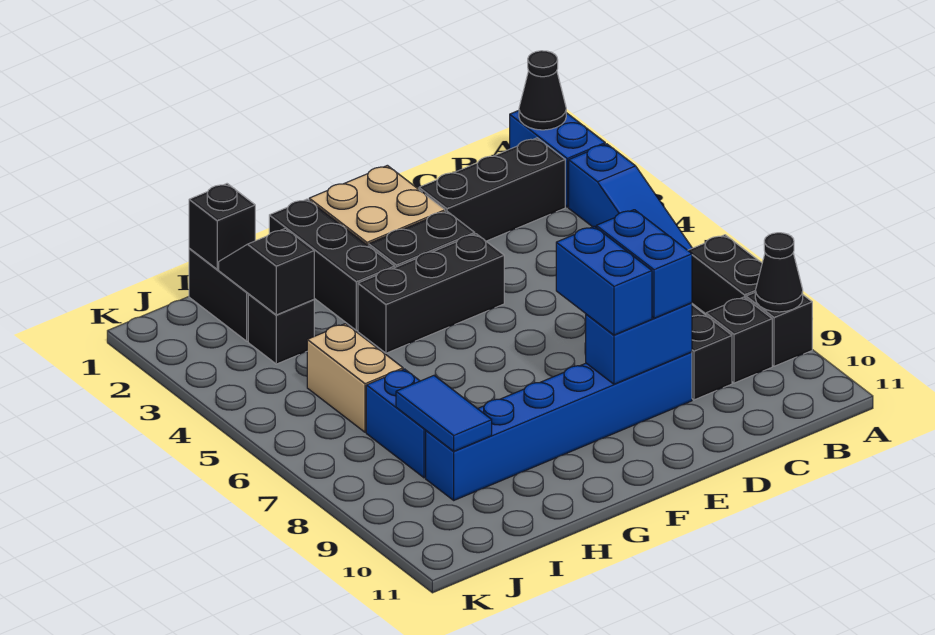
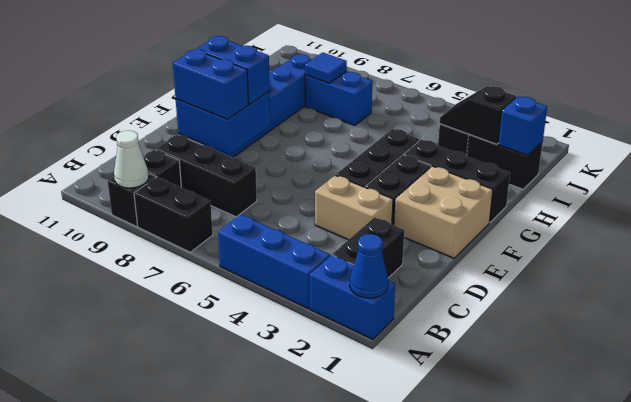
black 1x1 cone [519,51,566,130] -> blue 1x1 cone [350,234,388,298]
blue 1x3 slope [569,144,692,250] -> blue 1x3 brick [218,214,330,308]
black 1x1 cone [755,233,803,312] -> white 1x1 cone [114,130,149,188]
black 1x3 brick [419,138,565,241] -> black 1x2 brick [332,217,404,278]
blue 1x2 brick [586,303,692,384] -> blue 2x2 brick [176,91,271,155]
black 1x1 brick [189,184,255,269] -> blue 1x1 brick [499,97,547,155]
black 1x2 slope [219,228,314,315] -> black 1x2 slope turned to [440,86,516,144]
tan 1x2 brick [307,324,403,432] -> tan 1x2 brick moved to [315,175,393,240]
blue 1x2 tile [396,376,492,451] -> blue 1x1 tile [305,52,347,83]

